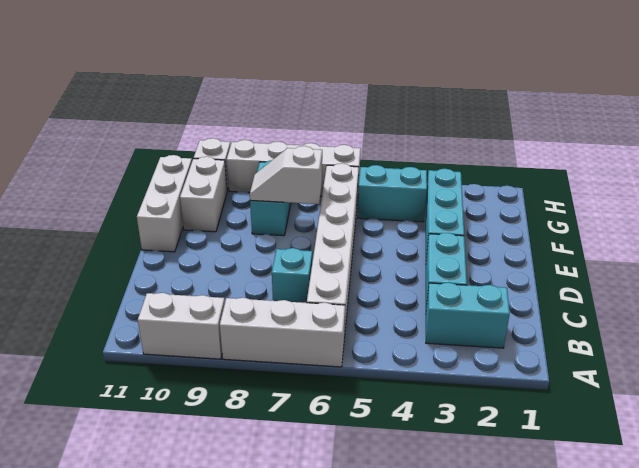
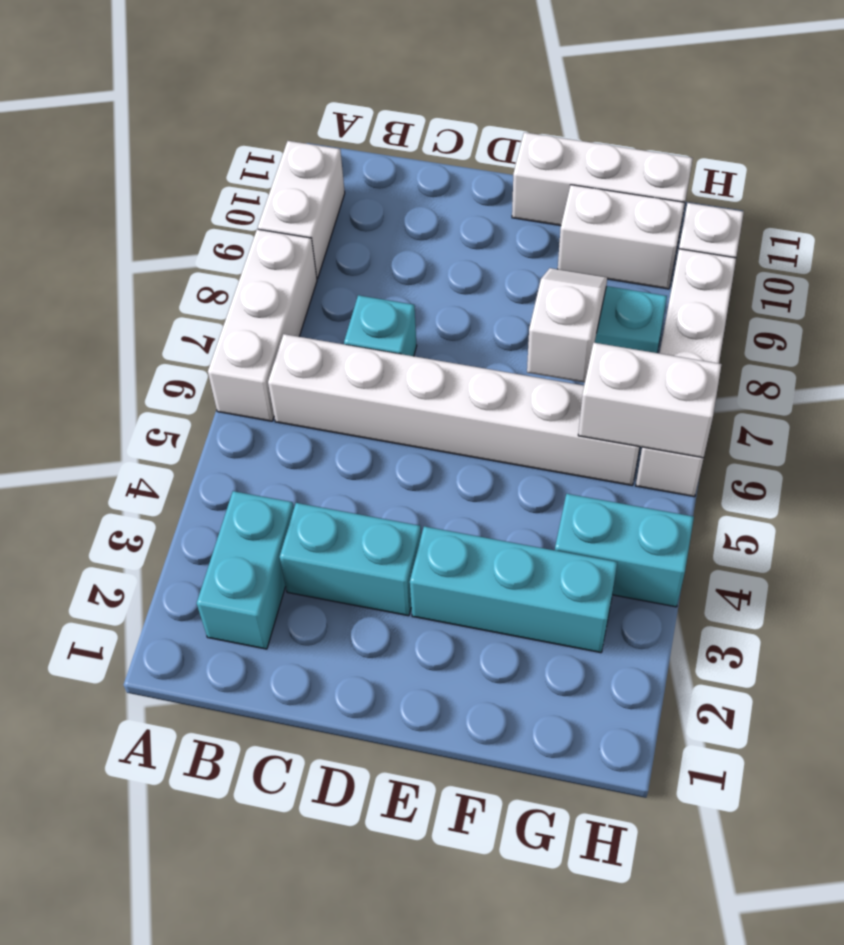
cyan 1x2 brick [358,165,427,222] -> cyan 1x2 brick turned to [555,494,694,607]
none -> white 1x2 brick [578,343,722,458]

